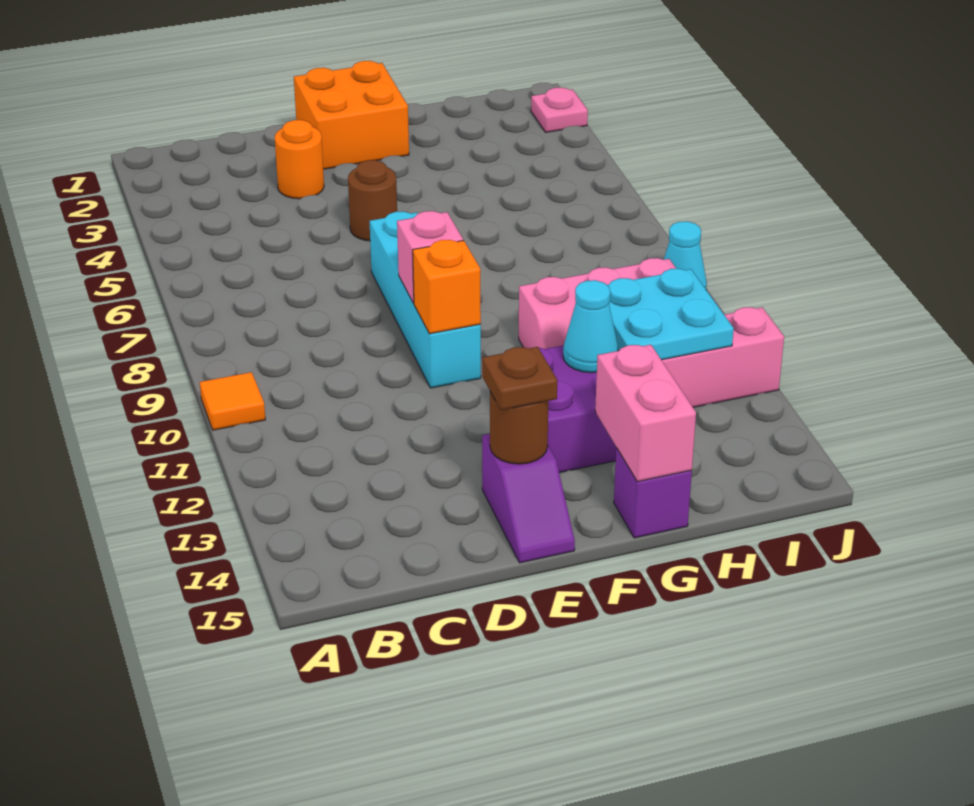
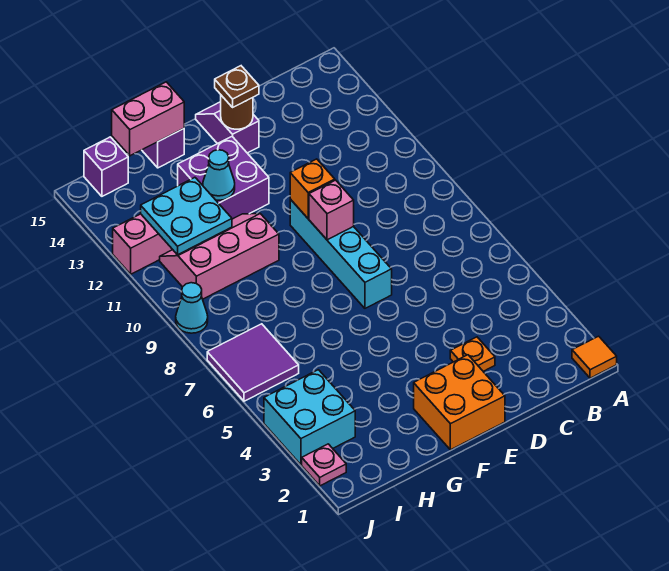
orange 1x1 tile [200,372,265,430] -> orange 1x1 tile moved to [572,336,617,378]
orange 1x1 round brick [275,120,324,199] -> orange 1x1 plate [450,337,495,371]
brown 1x1 round brick [348,160,397,241] -> none
pink 1x2 brick [595,345,696,482] -> pink 1x2 brick turned to [112,82,184,156]
none -> cyan 2x2 brick [264,370,355,465]
none -> purple 2x2 tile [207,324,299,401]
none -> purple 1x1 brick [84,137,128,196]

